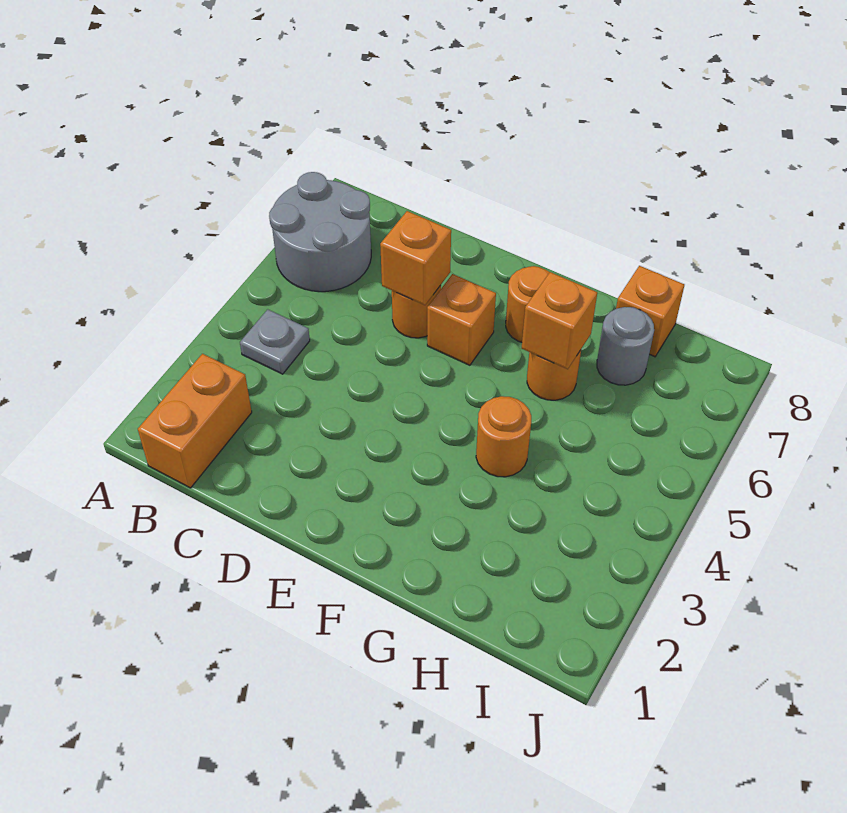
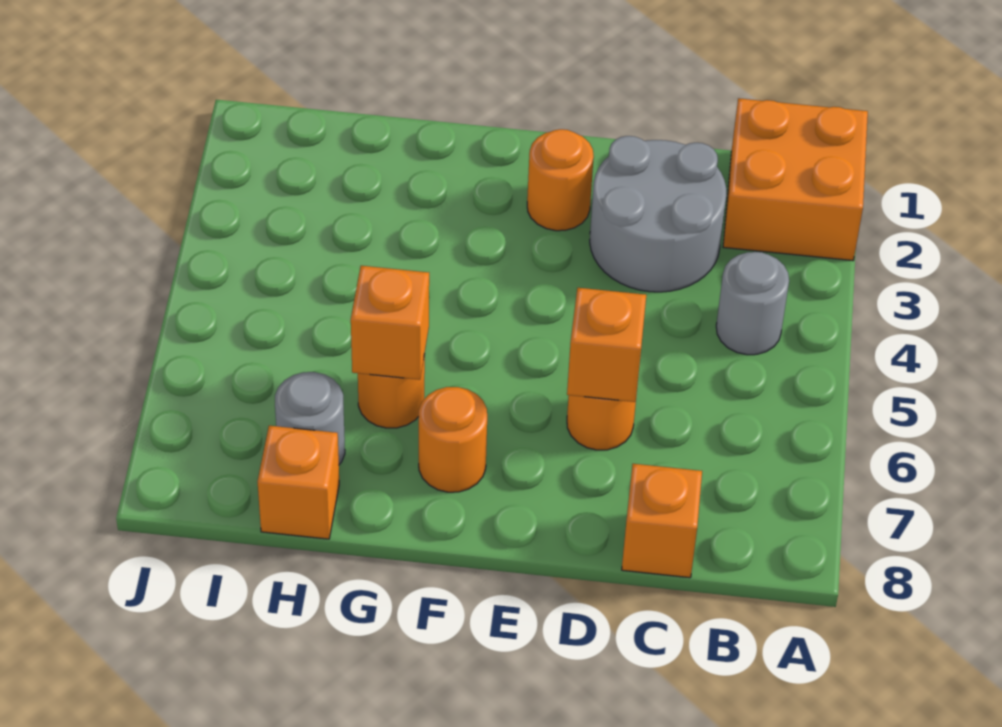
grey 2x2 round brick [269,172,371,292] -> grey 2x2 round brick moved to [590,136,726,292]
orange 1x2 brick [138,354,252,488] -> orange 2x2 brick [723,98,868,261]
grey 1x1 plate [240,309,310,374] -> grey 1x1 round brick [716,252,789,355]
orange 1x1 brick [427,274,496,365] -> orange 1x1 brick moved to [622,464,702,578]
orange 1x1 round brick [476,396,531,477] -> orange 1x1 round brick moved to [527,129,594,231]

